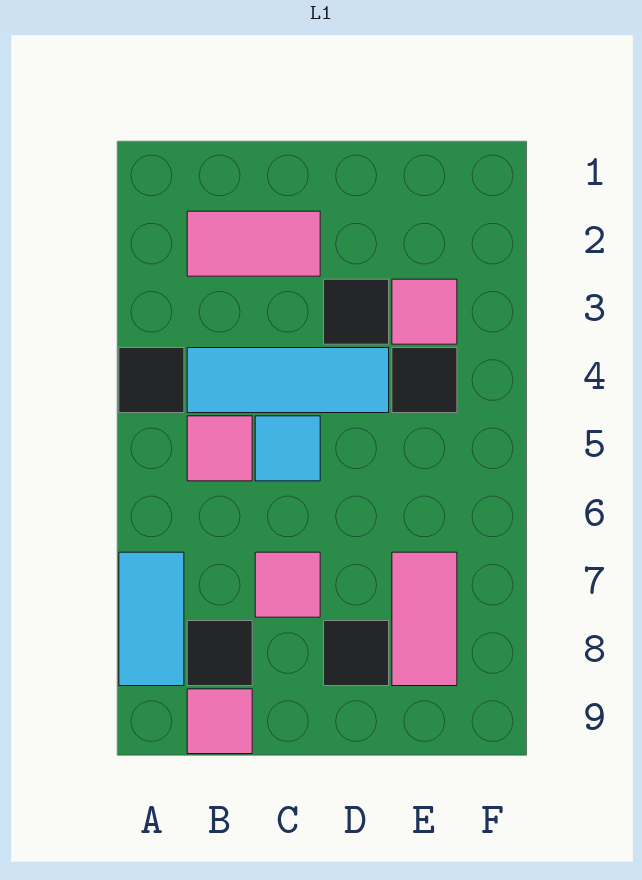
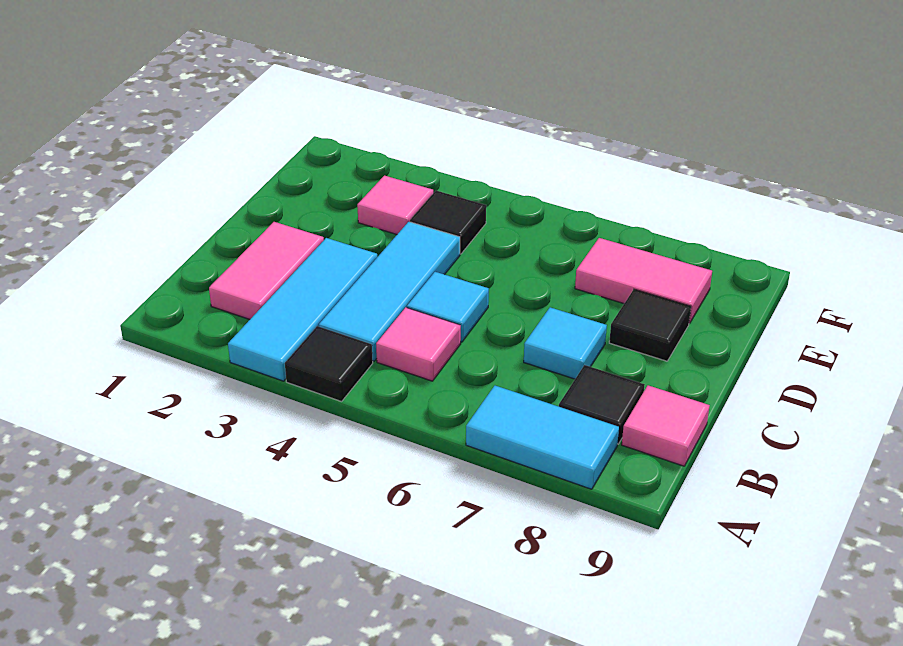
none -> cyan 1x3 tile [228,238,377,381]
pink 1x1 tile [255,552,320,617] -> cyan 1x1 tile [524,307,607,379]
black 1x1 tile [324,279,389,344] -> none

